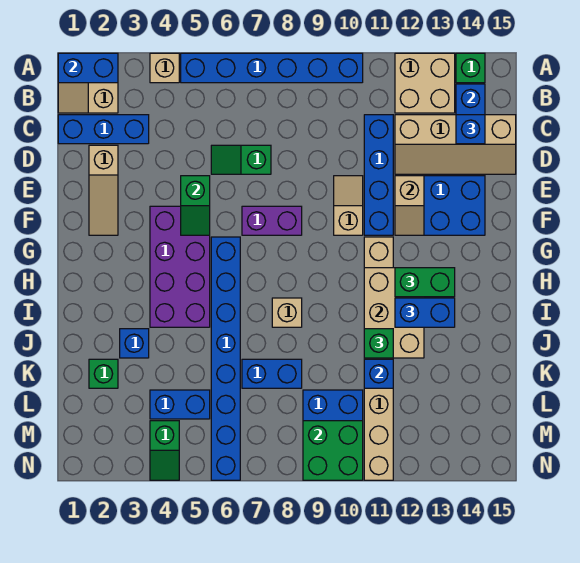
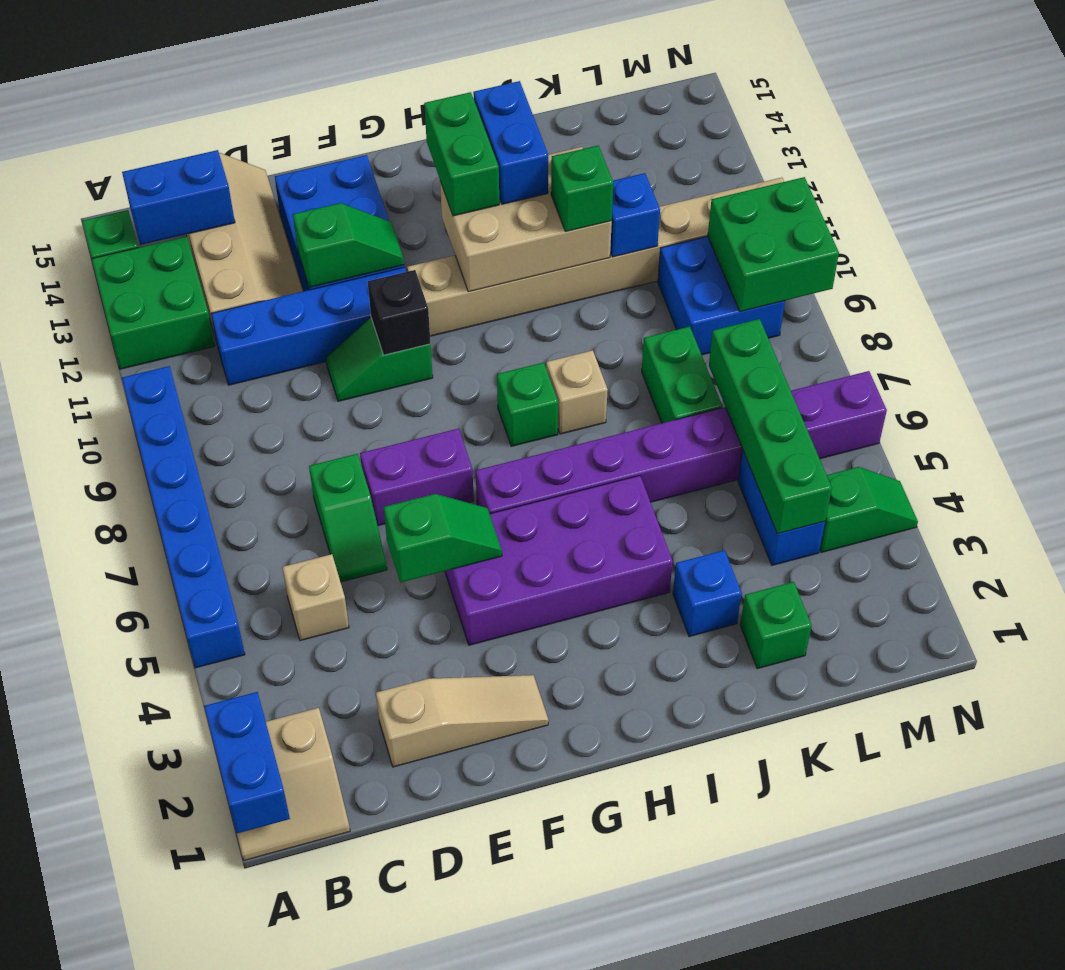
tan 1x1 brick [150,53,179,83] -> tan 1x1 brick moved to [282,554,349,640]
tan 2x2 brick [395,53,455,113] -> green 2x2 brick [92,237,215,369]
blue 1x3 brick [58,115,149,144] -> none
blue 1x1 brick [456,115,485,144] -> none
tan 1x2 slope [334,176,363,235] -> green 1x2 slope [326,318,433,401]
tan 1x2 slope [395,176,424,235] -> green 1x2 slope [293,203,404,288]
purple 1x2 brick [242,206,302,235] -> purple 1x2 brick turned to [360,428,474,526]
none -> black 1x1 brick [368,270,430,355]
blue 1x8 brick [211,237,240,480] -> purple 1x8 brick [476,371,887,514]
none -> green 1x1 brick [497,362,558,446]
blue 1x2 brick [242,359,302,388] -> green 1x2 brick [642,327,722,423]
none -> green 1x4 brick [709,319,832,534]

